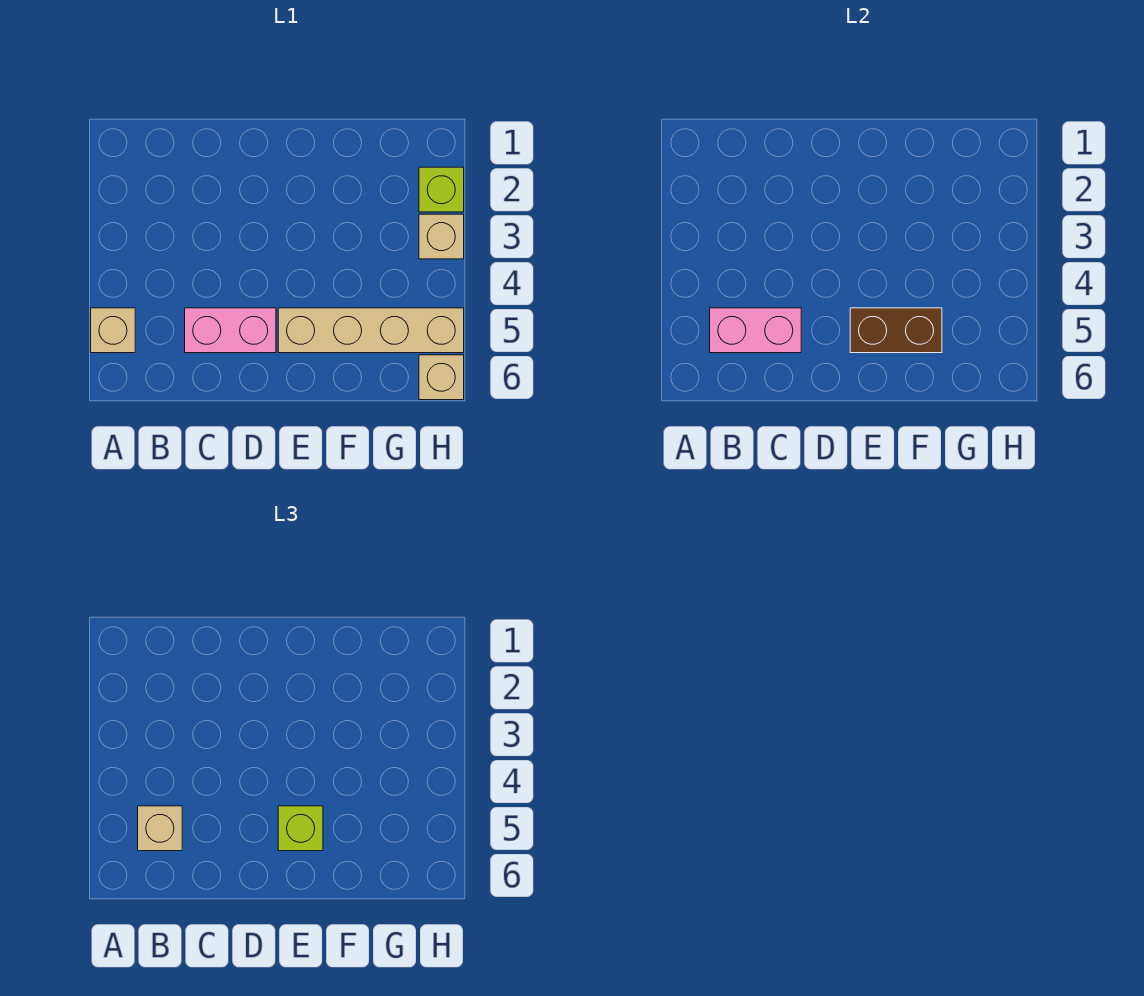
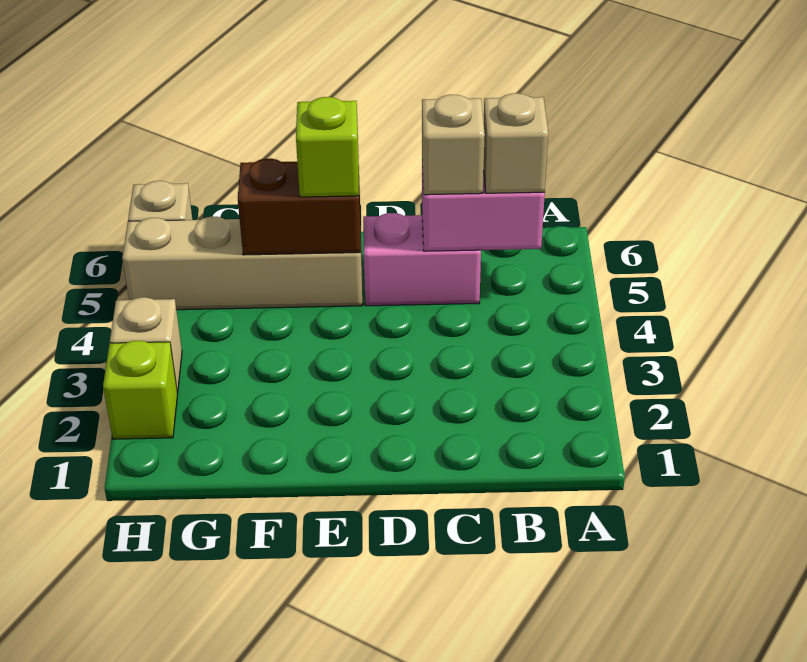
tan 1x1 brick [91,308,135,353] -> tan 1x1 brick moved to [422,95,485,195]

